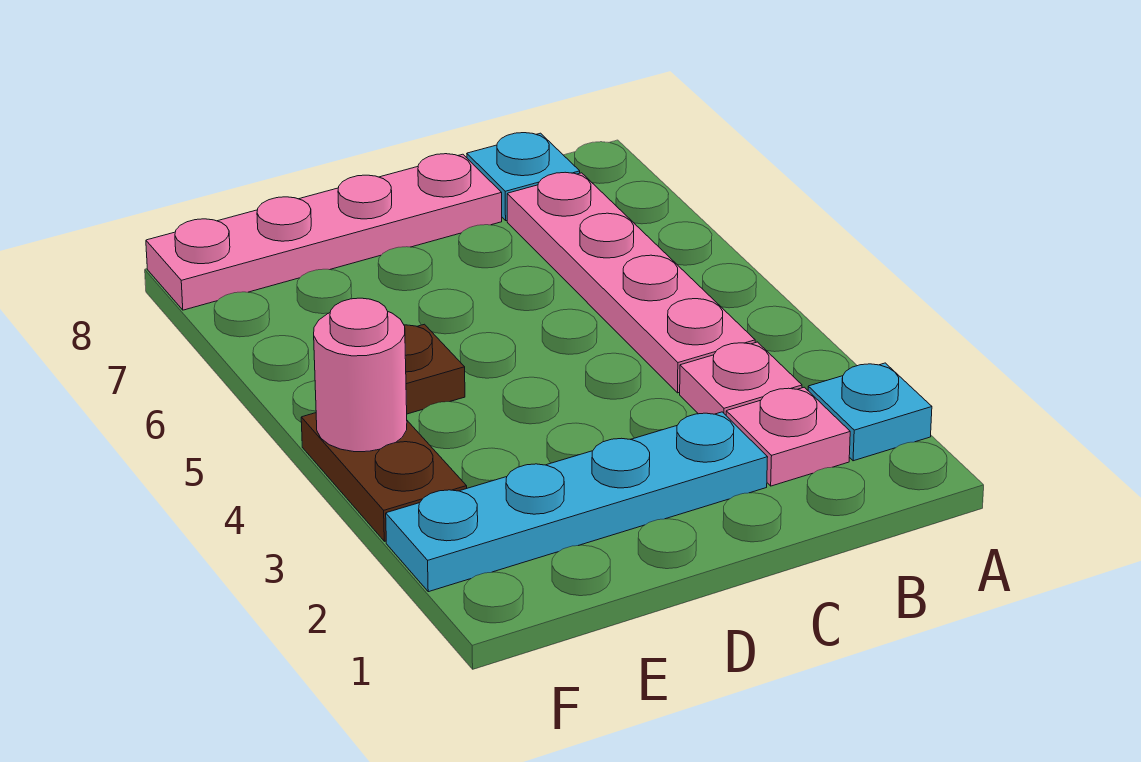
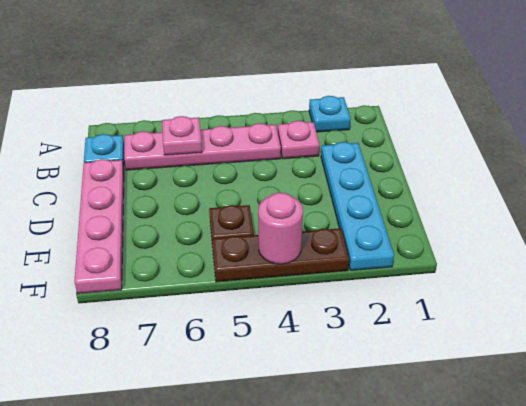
pink 1x1 plate [726,387,850,486] -> pink 1x1 plate moved to [162,116,202,155]
brown 1x2 plate [301,413,467,541] -> brown 1x3 plate [212,228,349,282]

